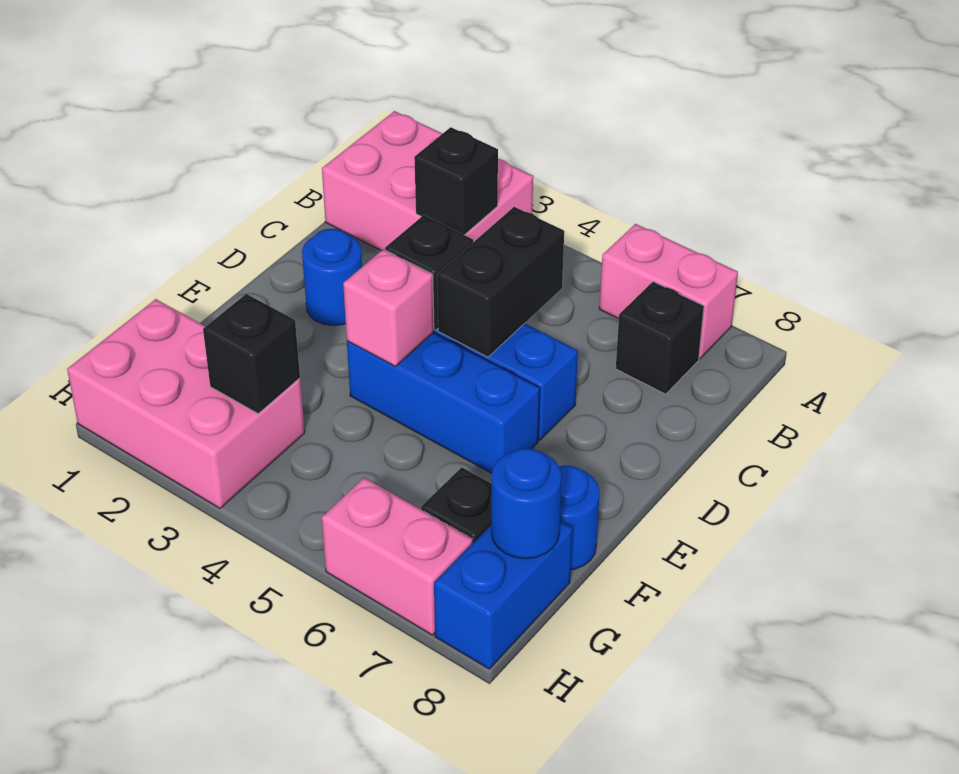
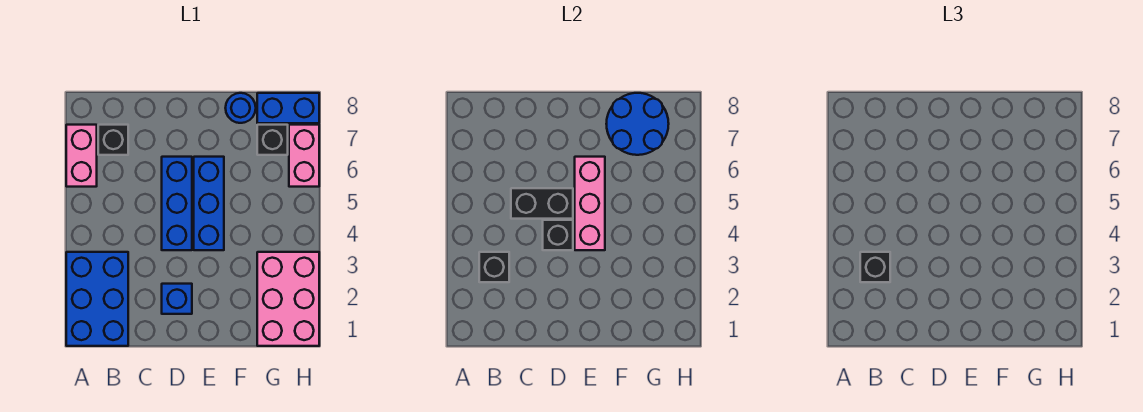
pink 2x3 brick [322,111,533,251] -> blue 2x3 brick [66,252,128,346]
blue 1x1 round brick [302,229,362,325] -> blue 1x1 brick [162,284,192,314]
pink 1x1 brick [343,249,434,366] -> pink 1x3 brick [575,157,605,250]
black 1x1 brick [203,294,300,414] -> black 1x1 brick moved to [860,252,890,282]
blue 1x1 round brick [491,448,562,559] -> blue 2x2 round brick [606,93,669,155]

